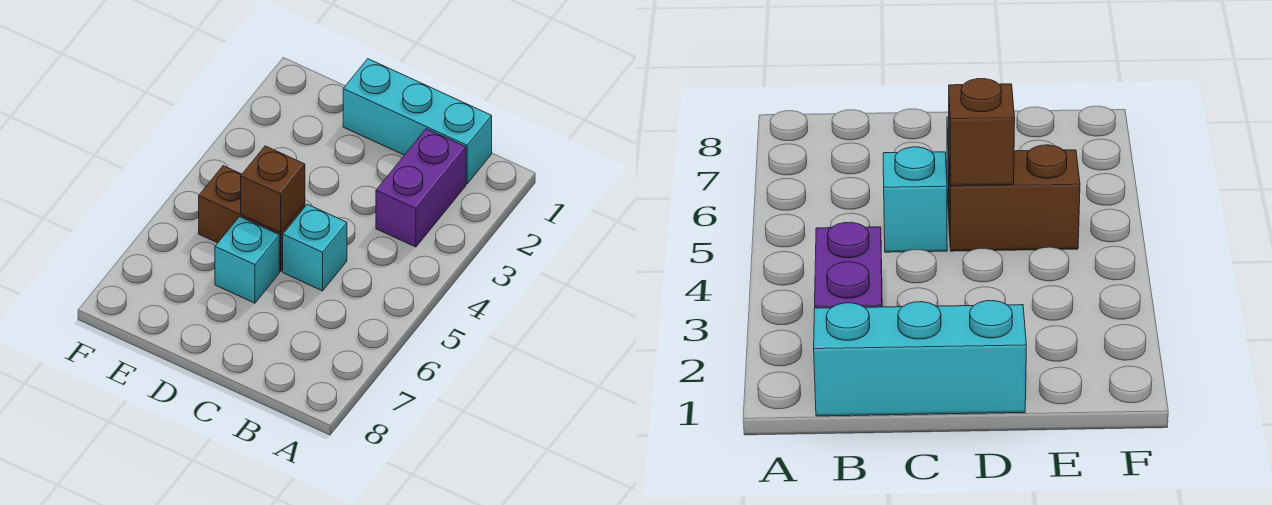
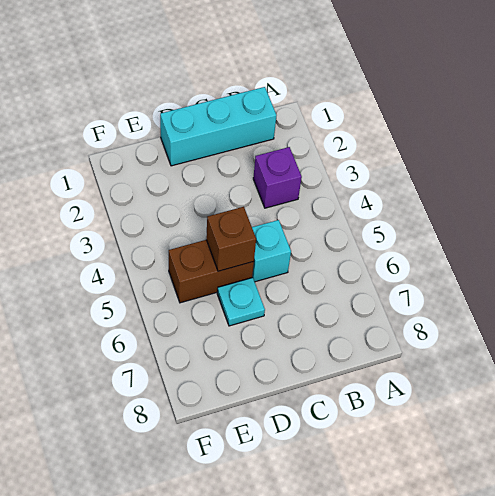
purple 1x2 brick [376,129,466,247] -> purple 1x1 brick [253,147,302,208]
cyan 1x1 brick [215,217,279,303] -> cyan 1x1 plate [217,278,265,326]

